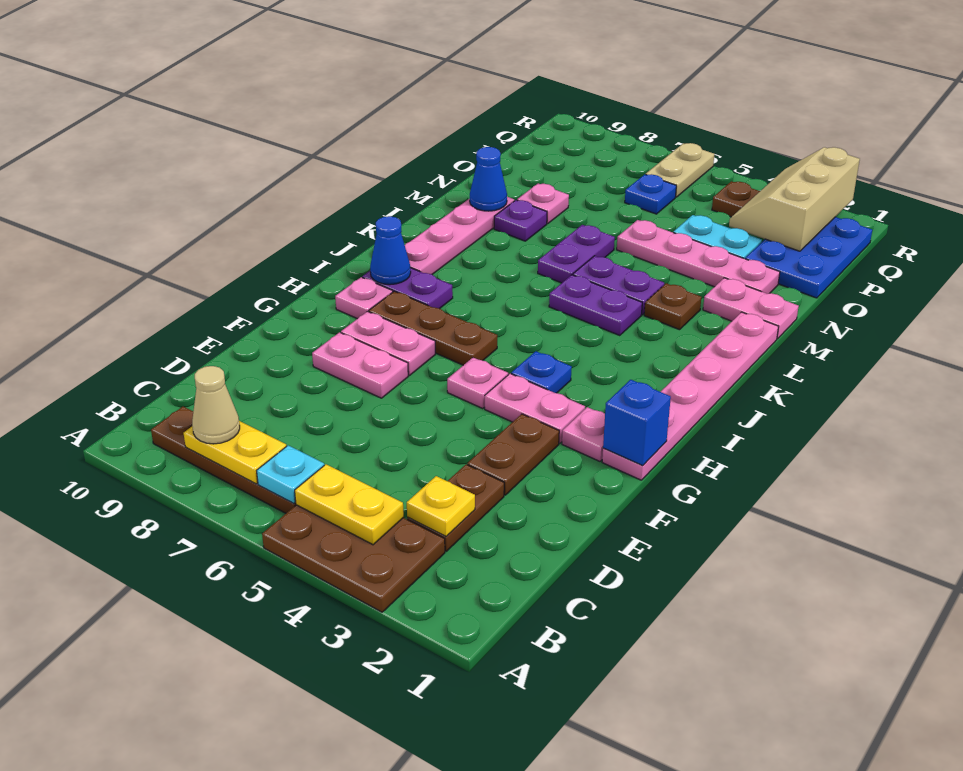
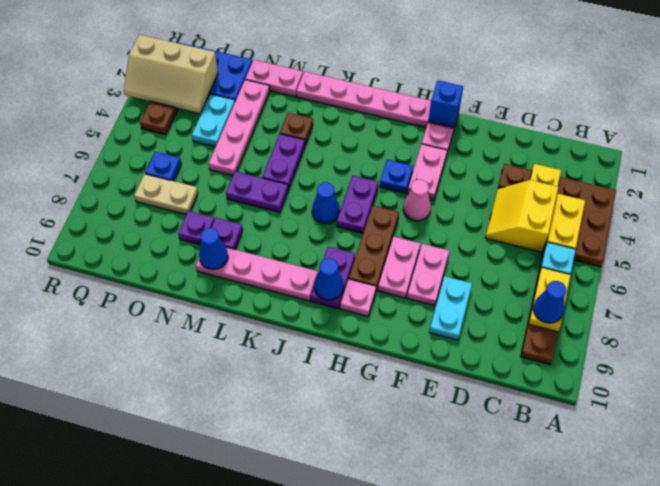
tan 1x1 cone [192,366,240,444] -> blue 1x1 cone [533,281,567,323]
none -> yellow 2x2 slope [485,180,558,252]
brown 1x2 plate [467,414,559,495] -> none
none -> cyan 1x2 plate [429,276,472,340]
pink 1x1 plate [447,358,508,408] -> pink 1x1 cone [403,180,431,221]
none -> blue 1x1 cone [312,182,340,224]
purple 1x2 plate [549,275,642,336] -> purple 1x2 plate moved to [337,175,378,233]
pink 1x2 plate [703,278,799,339] -> pink 1x2 plate turned to [245,60,303,97]
pink 1x1 plate [517,184,569,224] -> purple 1x1 plate [178,211,215,245]
tan 1x2 plate [646,143,714,197] -> tan 1x2 plate moved to [134,174,198,214]

